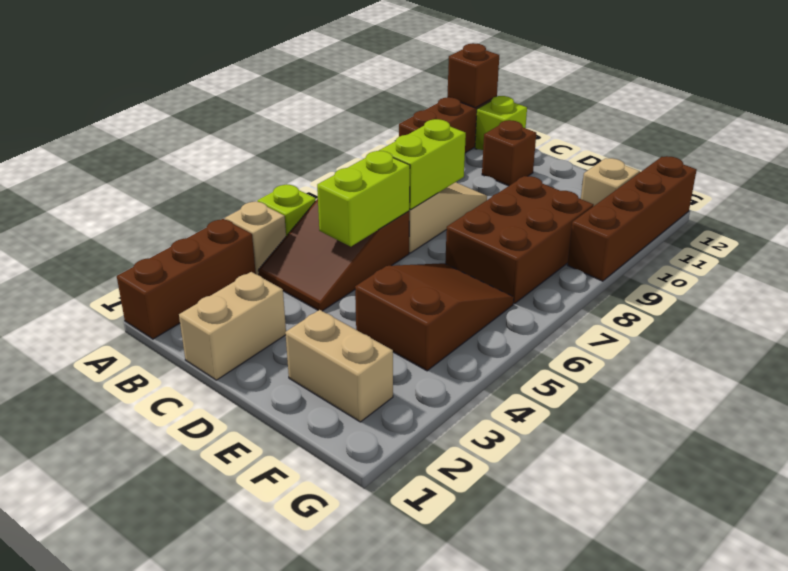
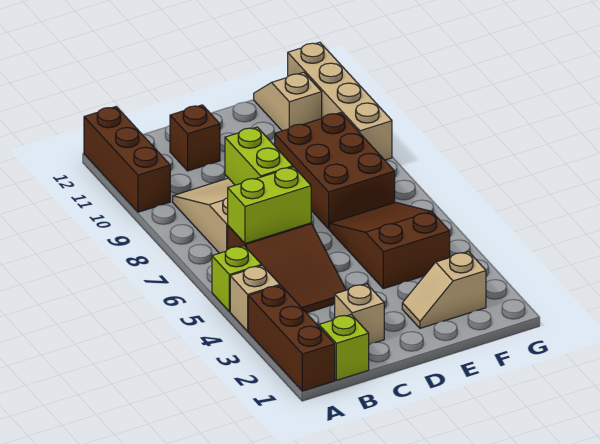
brown 1x1 brick [447,43,499,108] -> none
lime 1x1 brick [475,96,527,150] -> lime 1x1 brick moved to [319,315,369,380]
tan 1x2 brick [179,272,286,380] -> tan 1x1 brick [335,284,384,344]
lime 1x2 brick [317,151,410,247] -> lime 1x2 brick turned to [228,167,311,244]
tan 1x2 brick [285,310,393,422] -> tan 1x2 slope [402,252,486,328]
brown 1x4 brick [567,156,697,281] -> tan 1x4 brick [288,42,392,160]

